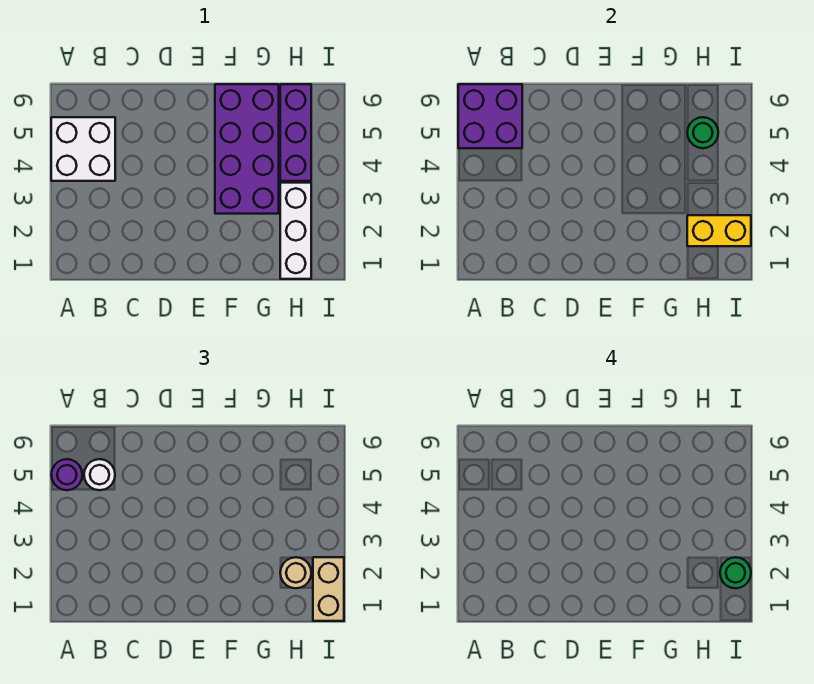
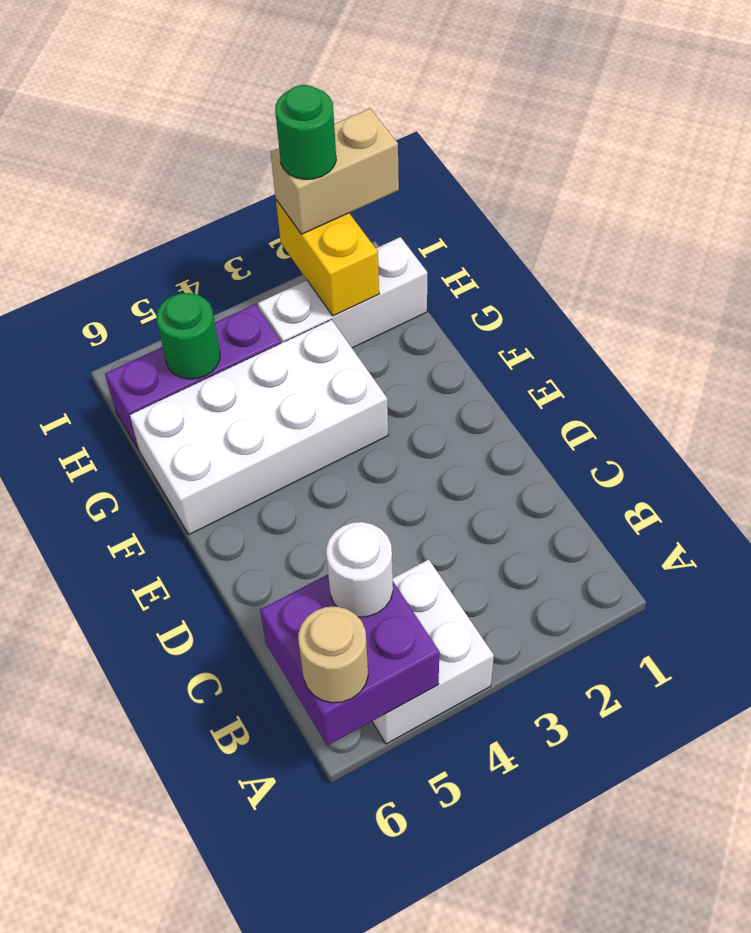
purple 1x1 round brick [51,459,82,490] -> none
purple 2x4 brick [215,84,279,214] -> white 2x4 brick [130,320,388,534]
tan 1x1 round brick [280,557,311,588] -> tan 1x1 round brick moved to [298,606,368,703]

